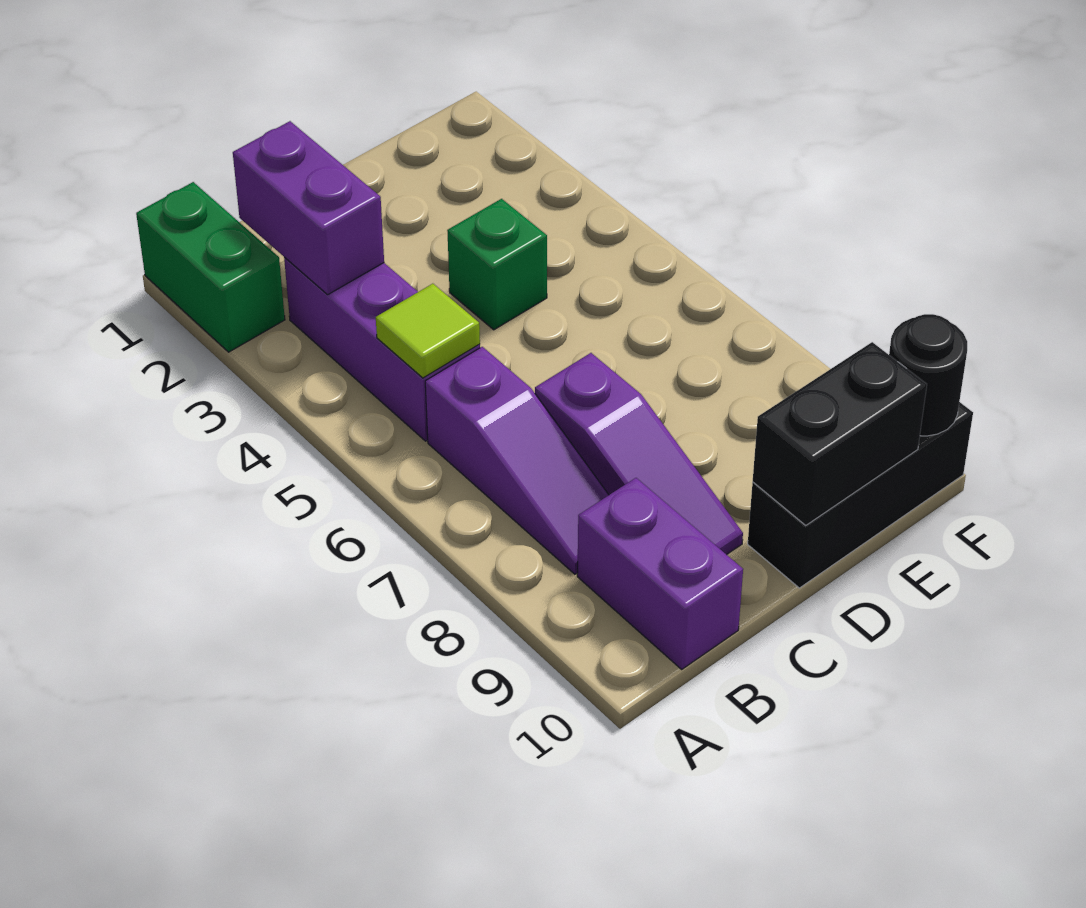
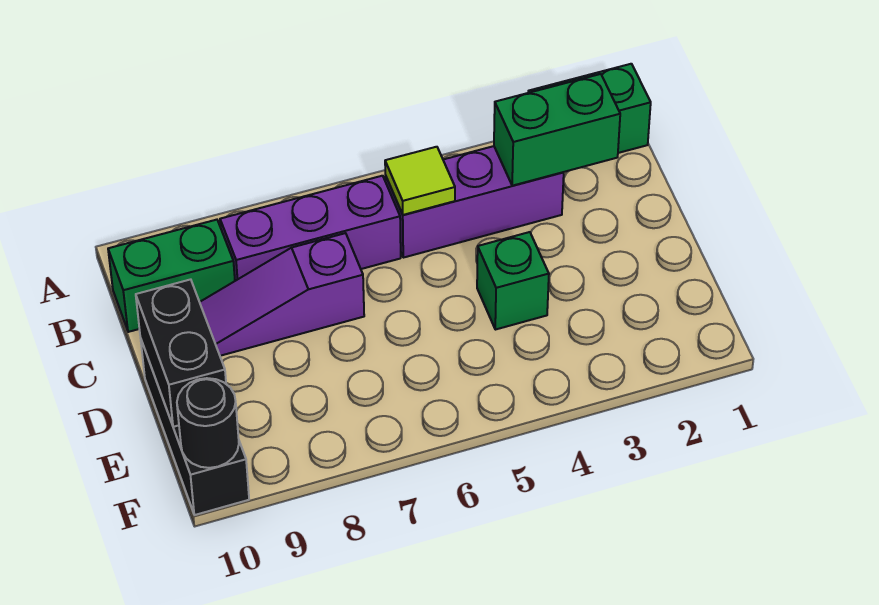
purple 1x2 brick [233,121,384,295] -> green 1x2 brick [494,74,620,186]
purple 1x3 slope [425,347,609,574] -> purple 1x3 brick [220,176,401,281]
purple 1x2 brick [577,478,743,669] -> green 1x2 brick [108,220,235,332]

